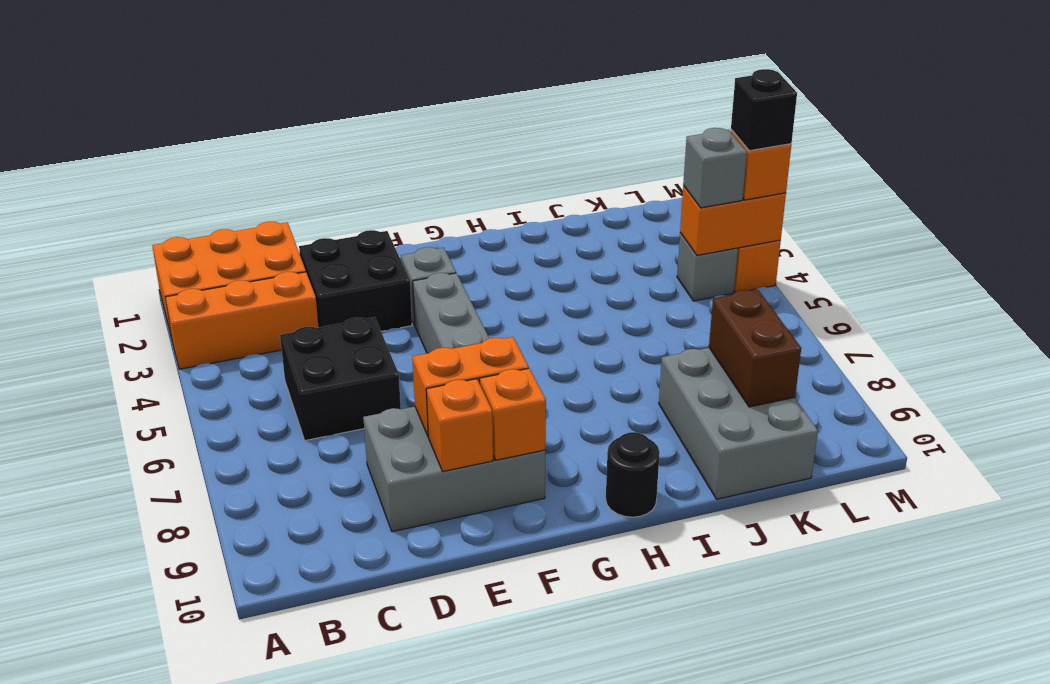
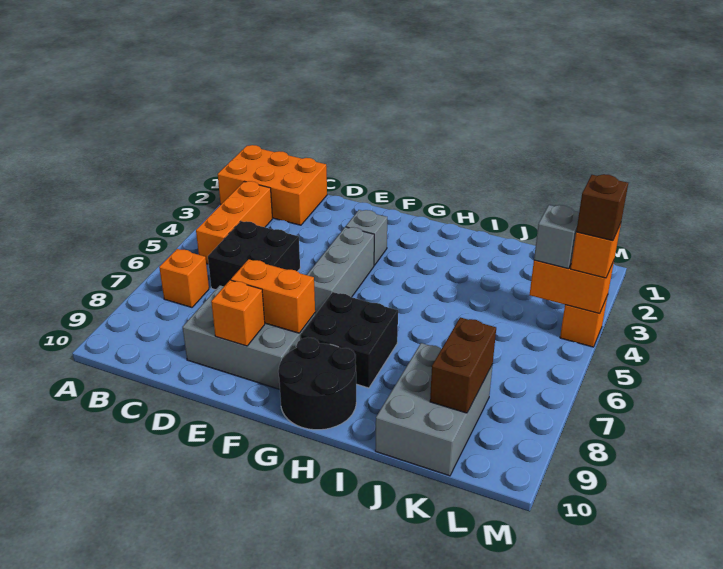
orange 1x3 brick [165,272,319,369] -> orange 1x3 brick turned to [196,181,272,264]
black 2x2 brick [299,230,412,331] -> black 2x2 brick moved to [301,292,398,388]
orange 1x1 brick [480,368,546,460] -> orange 1x1 brick moved to [159,249,209,307]
black 1x1 round brick [606,432,660,517] -> black 2x2 round brick [278,337,356,430]
grey 1x1 brick [677,233,738,301] -> none
black 1x1 brick [731,69,797,151] -> brown 1x1 brick [576,174,628,241]

